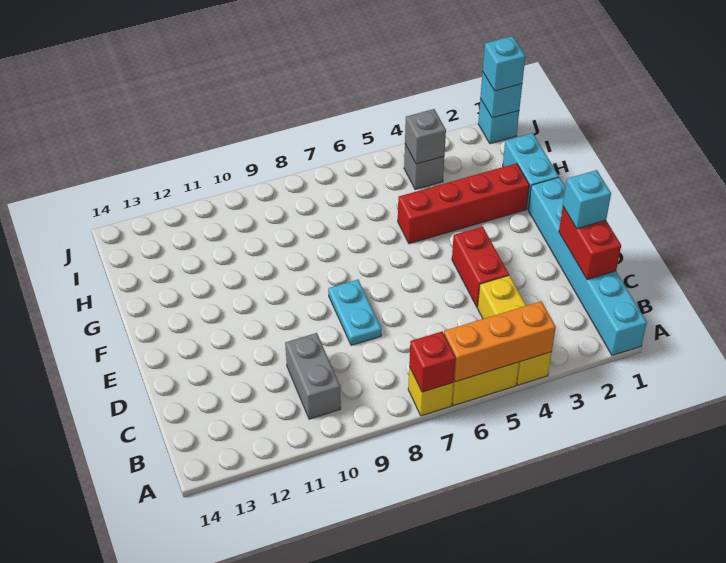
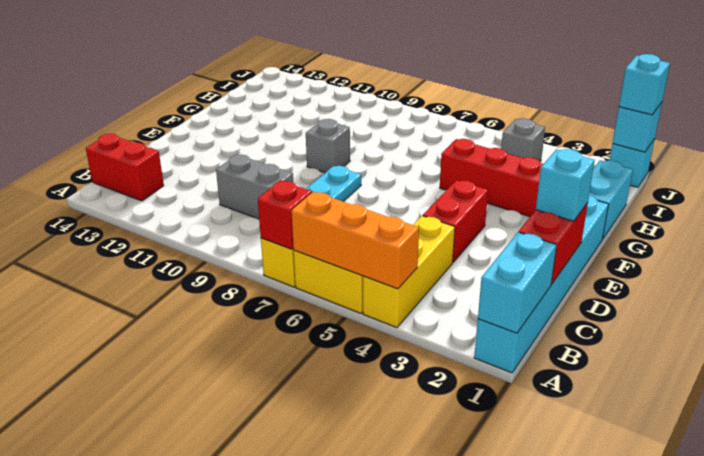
none -> cyan 1x2 brick [478,232,557,333]
grey 1x2 brick [285,333,341,419] -> grey 1x2 brick turned to [216,154,293,219]
none -> red 1x2 brick [86,134,164,201]
grey 1x1 brick [405,109,446,164] -> grey 1x1 brick moved to [306,119,350,173]

